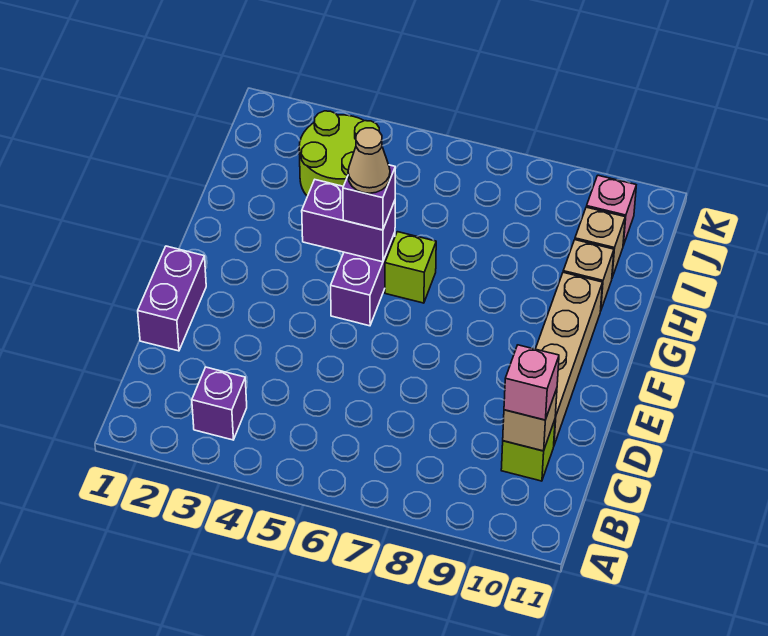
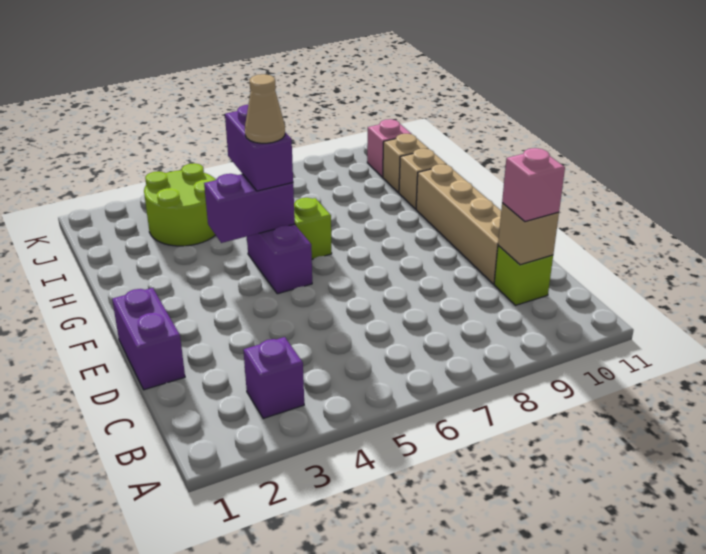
purple 1x1 brick [343,165,395,230] -> purple 1x2 brick [225,105,293,191]

